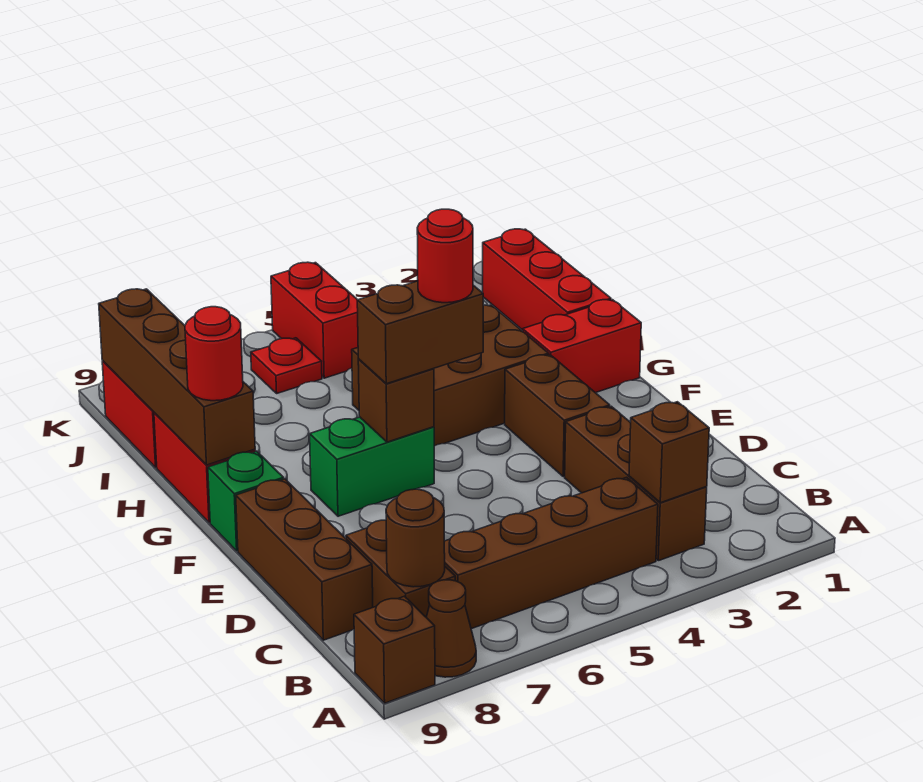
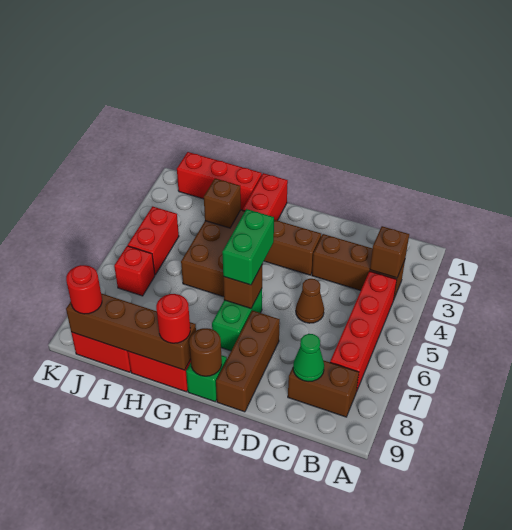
brown 1x1 cone [426,580,476,677] -> brown 1x1 cone moved to [296,279,324,323]
brown 1x1 brick [354,596,435,703] -> brown 1x1 brick moved to [204,179,241,228]
brown 1x4 brick [444,477,658,629] -> red 1x4 brick [330,271,397,392]
brown 1x1 round brick [386,489,445,587] -> brown 1x1 round brick moved to [189,328,222,376]
none -> green 1x1 cone [293,334,324,382]
brown 1x3 brick [236,479,373,640] -> brown 1x3 brick turned to [216,311,280,412]
brown 1x2 brick [357,281,483,384] -> green 1x2 brick [222,209,274,285]
red 1x1 round brick [417,209,473,303] -> red 1x1 round brick moved to [66,265,102,314]
red 1x2 brick [271,262,358,378] -> red 1x2 brick turned to [128,206,179,275]
red 1x1 plate [251,338,322,393] -> red 1x1 brick [114,246,155,296]

